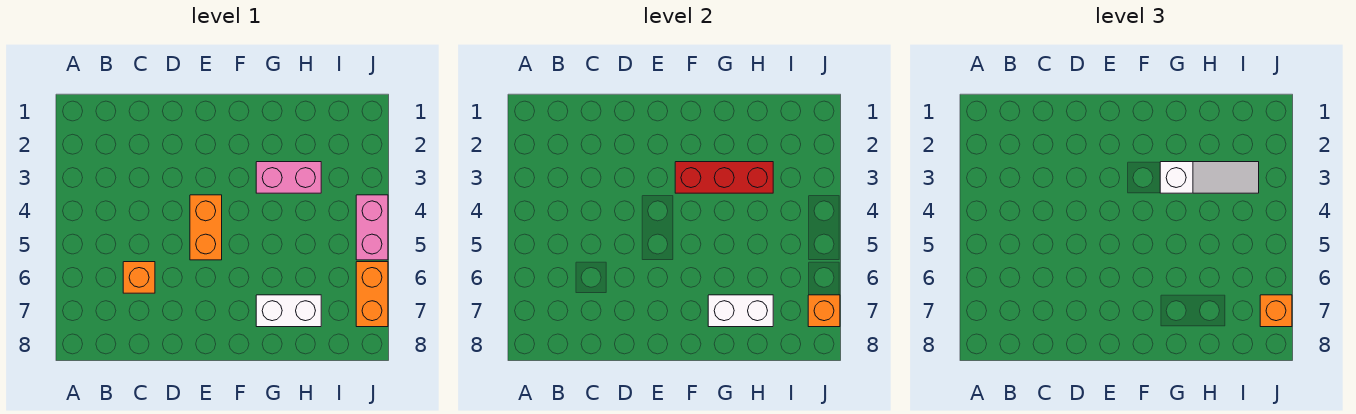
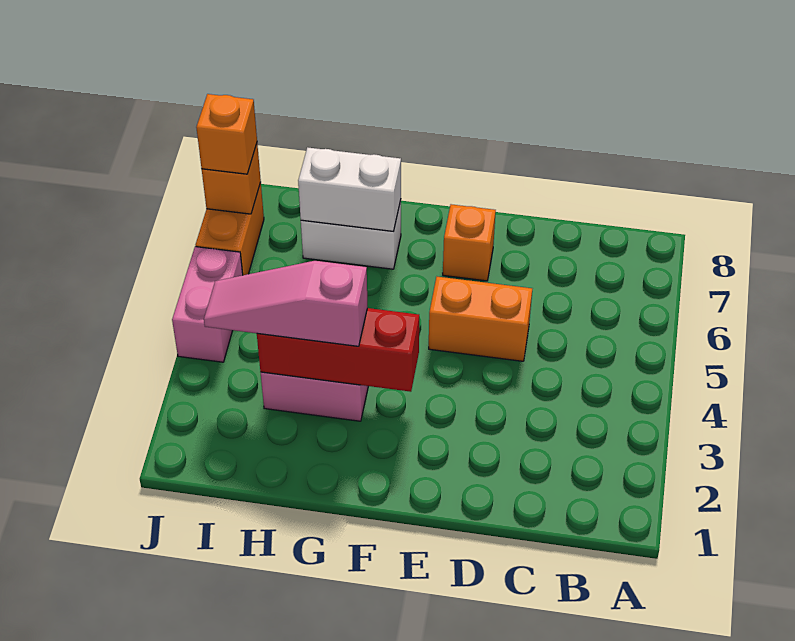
orange 1x1 brick [123,262,155,293] -> orange 1x1 brick moved to [443,204,496,281]
orange 1x2 brick [190,195,222,260] -> orange 1x2 brick turned to [429,277,532,361]
white 1x3 slope [1160,162,1259,193] -> pink 1x3 slope [204,261,368,346]

